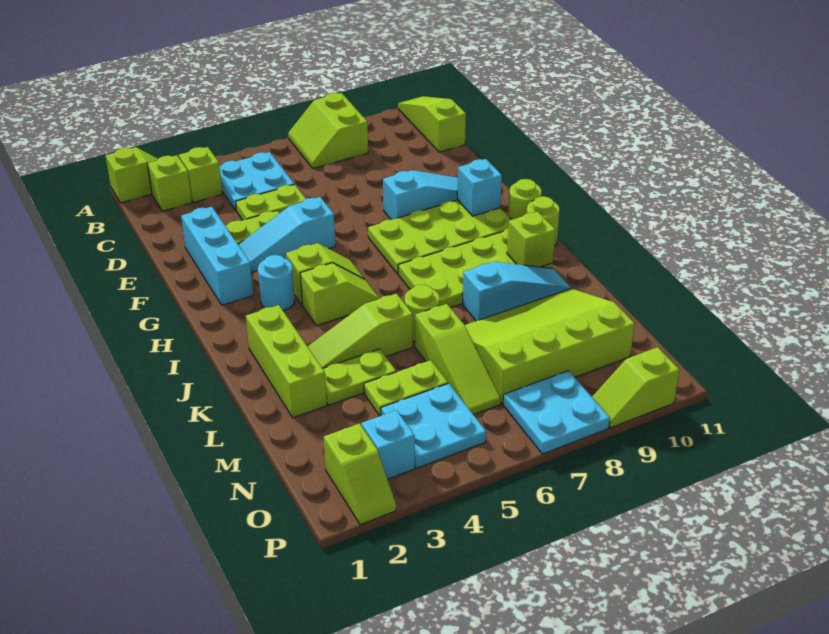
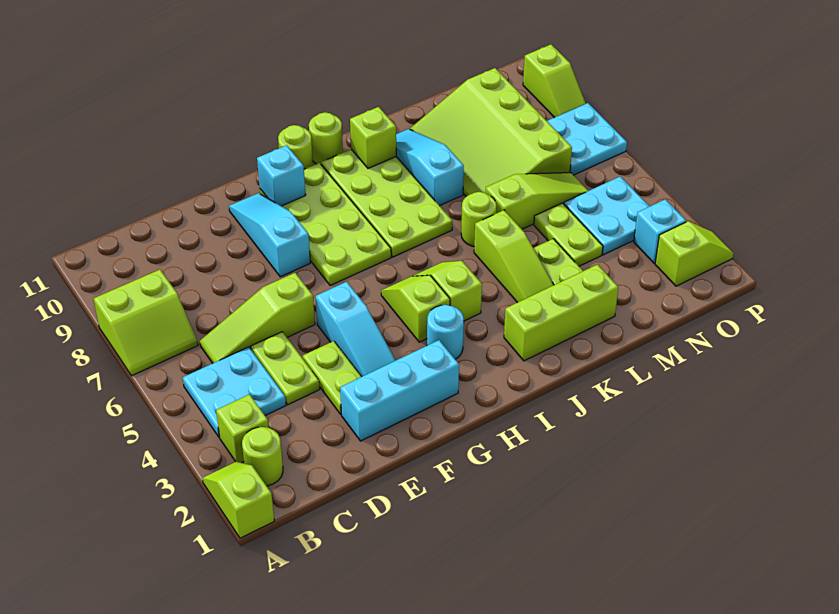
lime 1x3 slope [398,96,466,152] -> lime 1x3 slope moved to [200,273,315,363]
lime 1x1 brick [147,155,192,211] -> lime 1x1 round brick [242,427,283,486]

